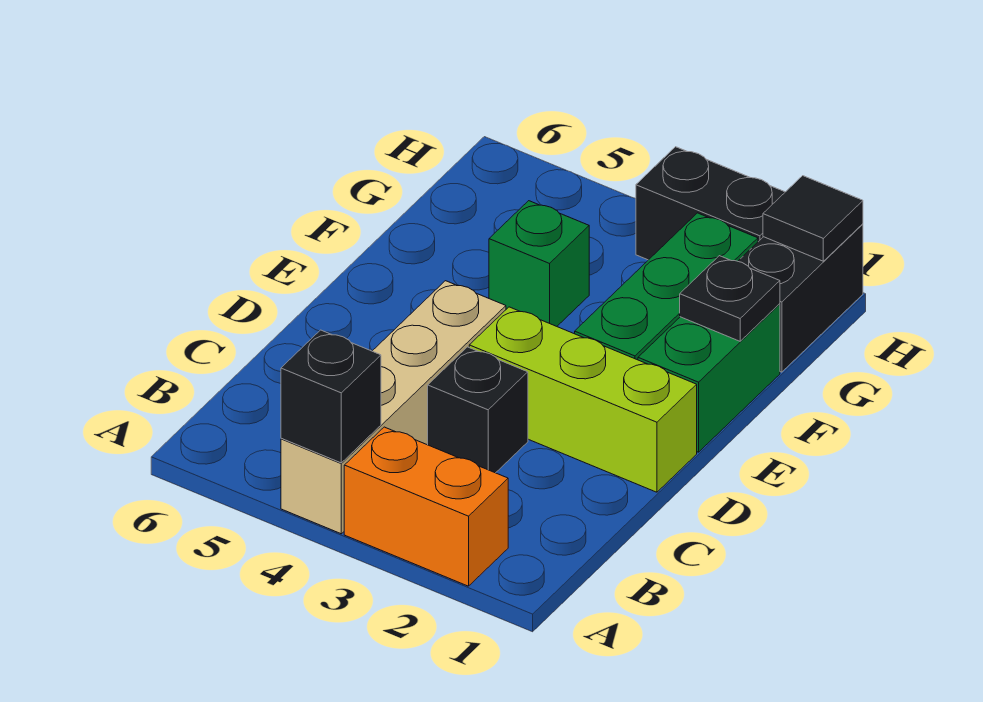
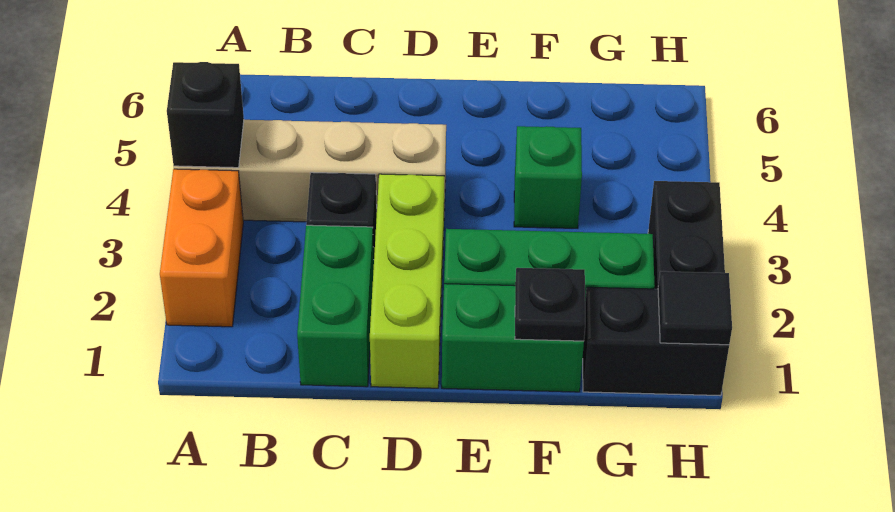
none -> green 1x2 brick [297,225,374,387]

